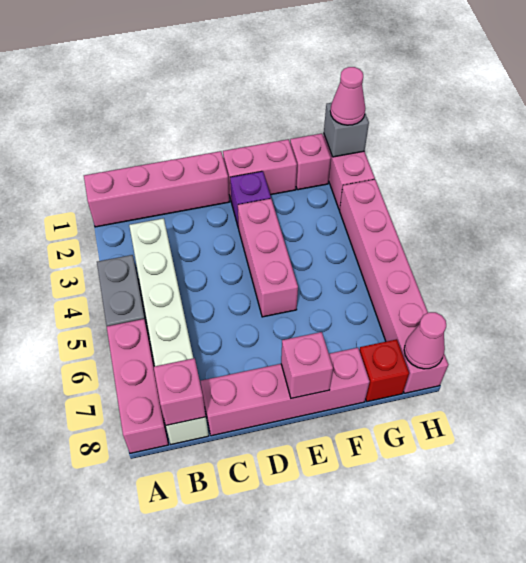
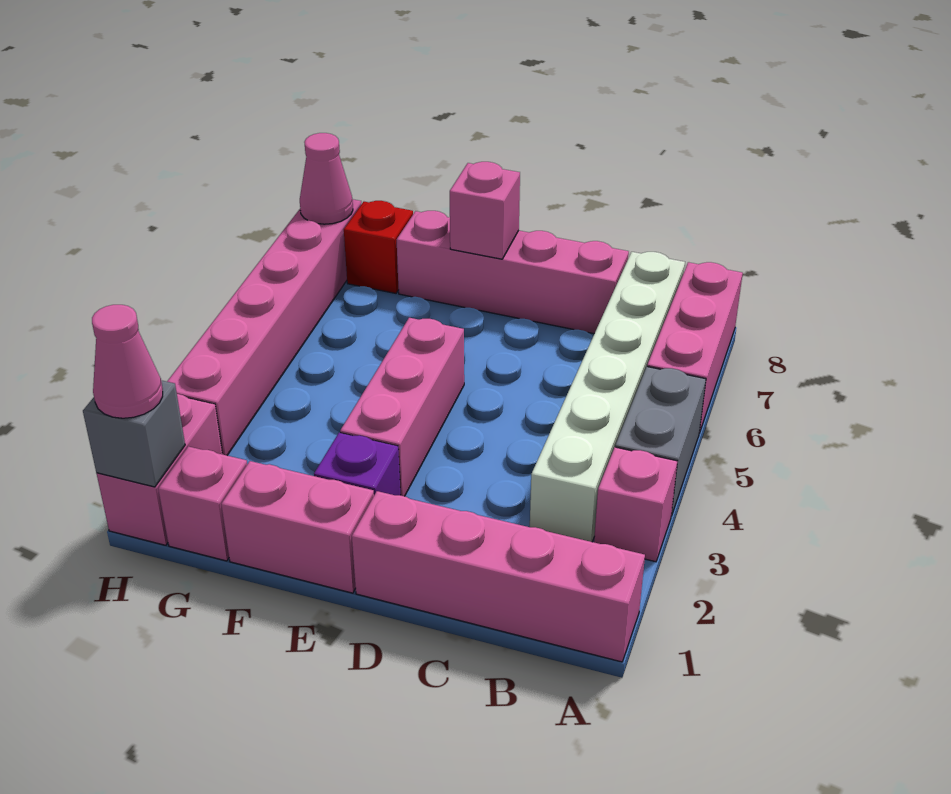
pink 1x1 brick [154,358,206,425] -> pink 1x1 brick moved to [594,447,677,562]

